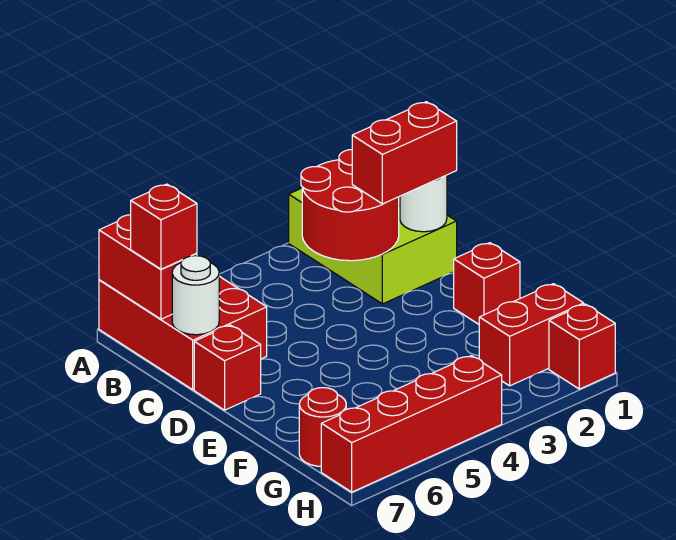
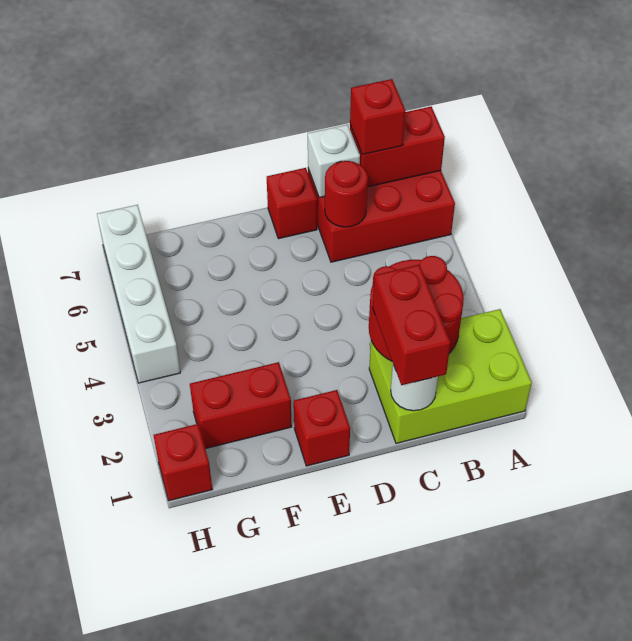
white 1x1 round brick [172,256,219,335] -> white 1x1 brick [308,125,360,198]
red 1x2 brick [479,284,584,386] -> red 1x2 brick turned to [190,362,292,449]
red 1x1 round brick [299,388,346,466] -> red 1x1 round brick moved to [325,161,368,227]
red 1x4 brick [321,356,502,492] -> white 1x4 brick [97,205,180,383]

